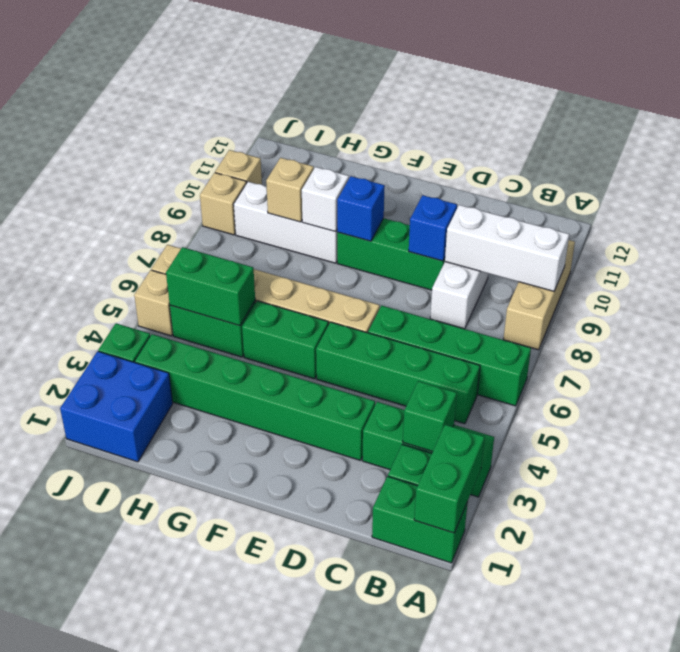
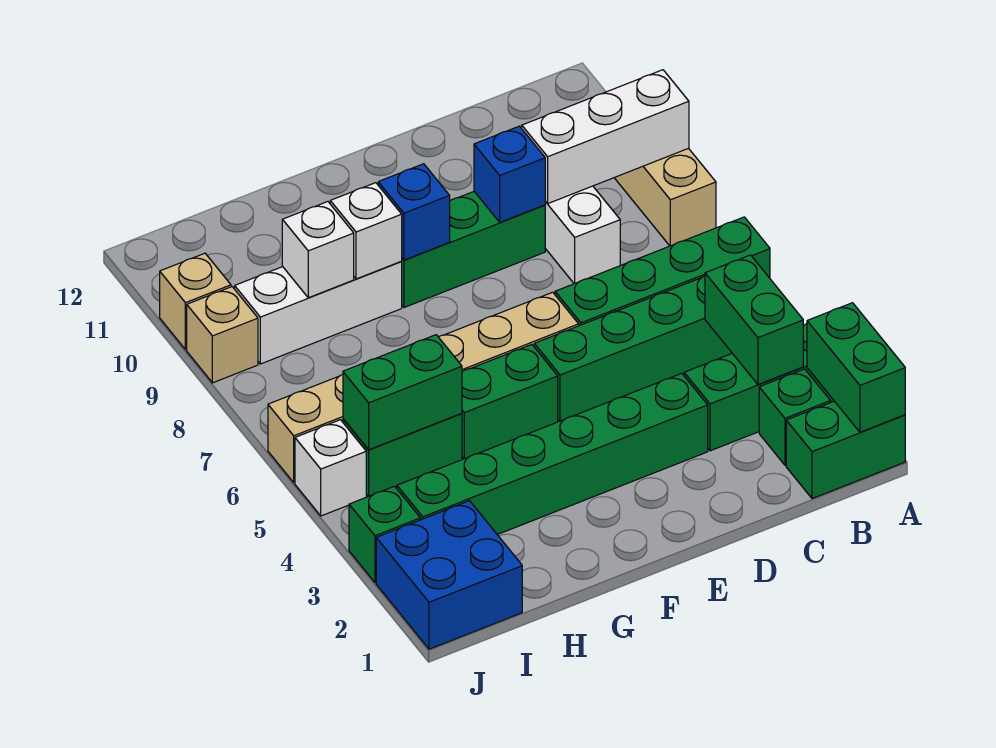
green 1x1 brick [403,381,457,452] -> green 1x2 brick [705,255,803,384]
tan 1x1 brick [266,158,314,222] -> white 1x1 brick [282,202,354,298]
tan 1x1 brick [134,270,173,336] -> white 1x1 brick [295,420,366,516]

